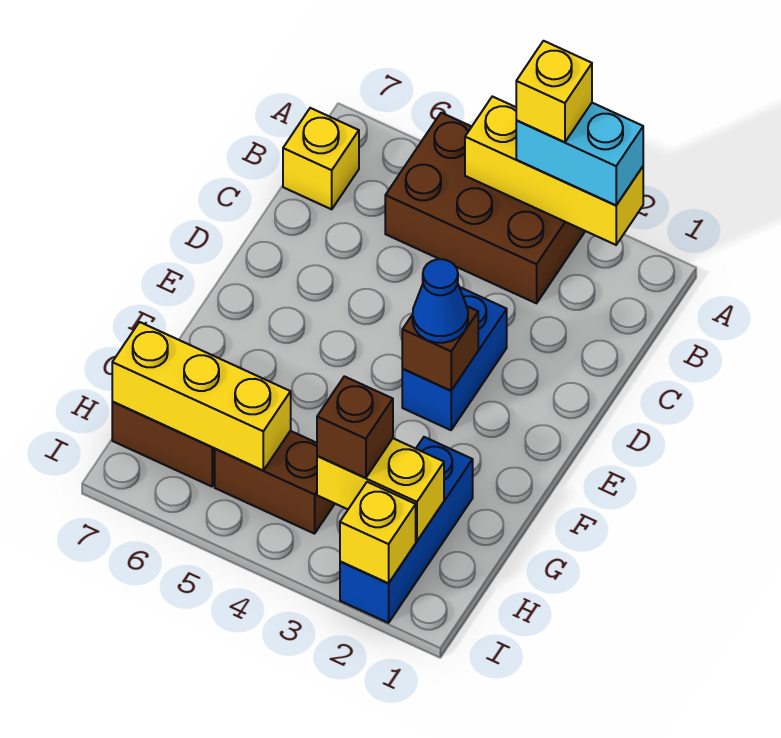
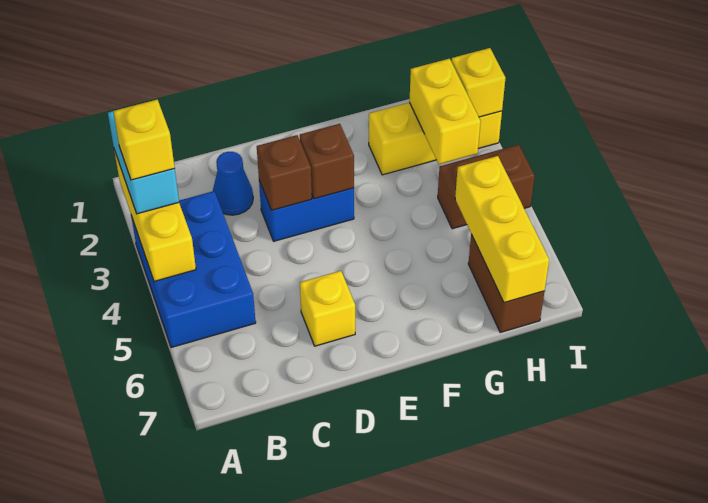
brown 2x3 brick [385,113,585,303] -> blue 2x3 brick [131,191,256,348]
yellow 1x1 brick [283,108,359,209] -> yellow 1x1 brick moved to [300,271,355,346]
blue 1x1 cone [413,259,468,343] -> blue 1x1 cone moved to [213,152,253,215]
blue 1x3 brick [340,437,473,623] -> yellow 1x3 brick [369,103,502,175]
brown 1x1 brick [317,376,393,478] -> brown 1x1 brick moved to [257,135,312,210]
brown 1x2 brick [215,431,335,534] -> brown 1x2 brick turned to [438,145,535,229]

